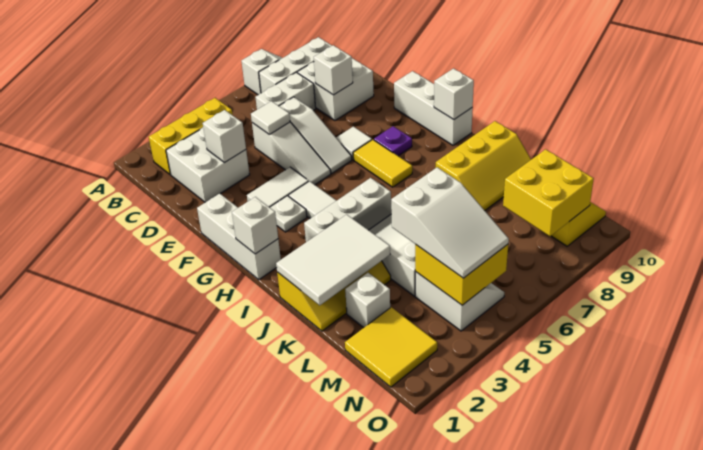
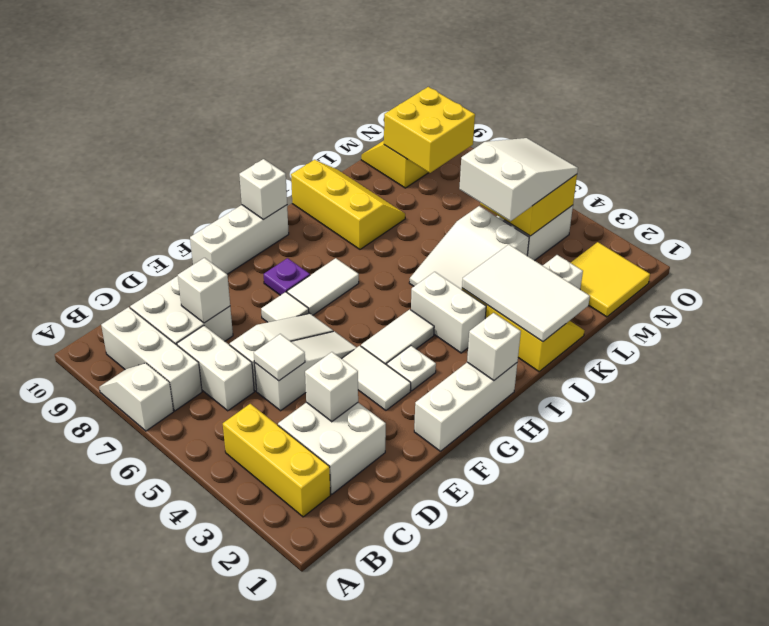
yellow 1x2 tile [353,139,412,187] -> white 1x2 tile [287,258,359,315]
white 1x3 brick [304,178,391,242] -> white 1x2 brick [411,272,486,353]

